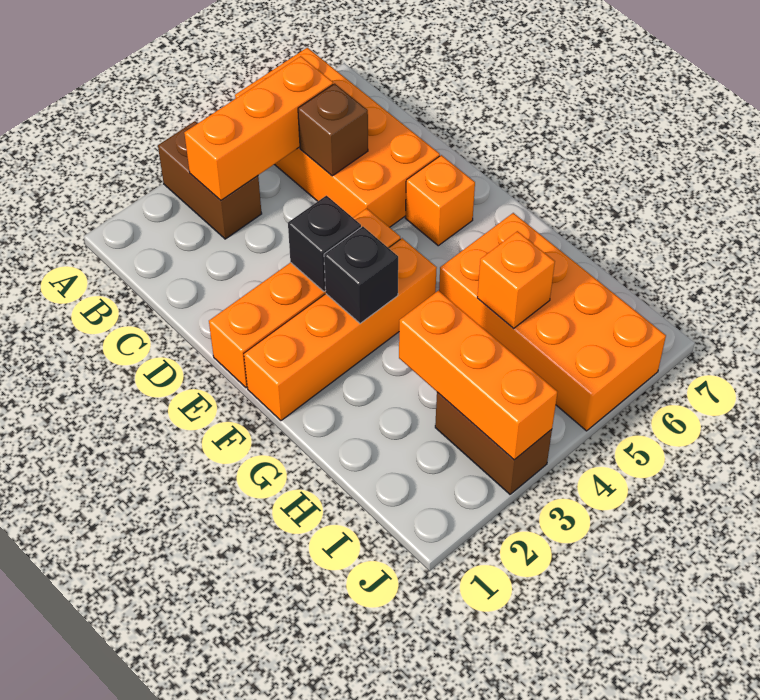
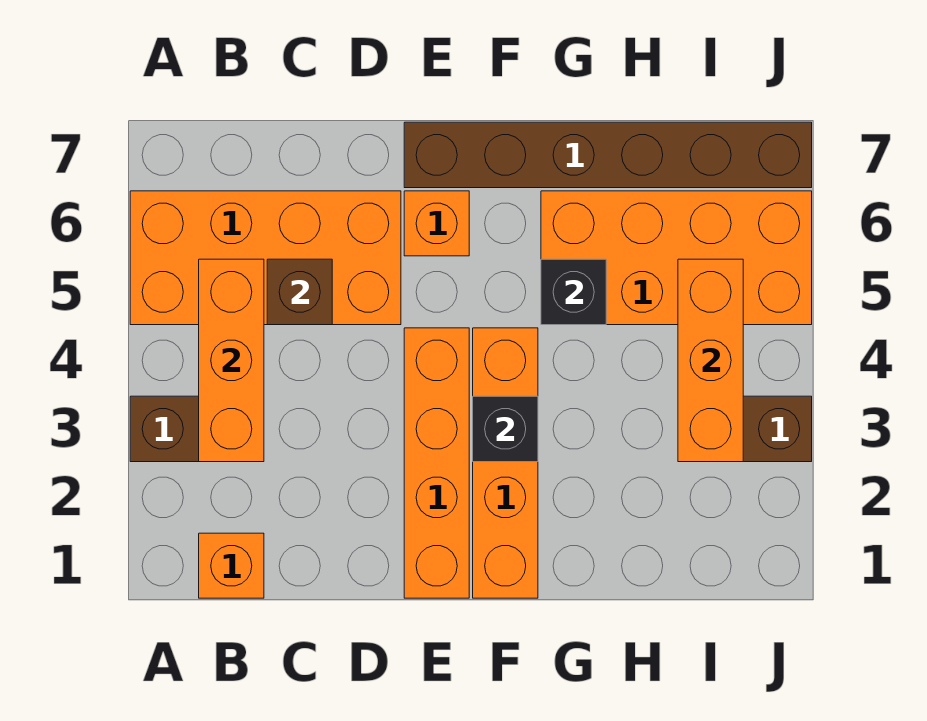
black 1x1 brick [288,196,361,292] -> black 1x1 brick moved to [541,259,606,325]
none -> brown 1x6 brick [404,122,812,188]
orange 1x3 brick [399,291,557,460] -> orange 1x3 brick turned to [678,259,743,462]
orange 1x1 brick [477,231,555,329] -> orange 1x1 brick moved to [199,533,264,598]

